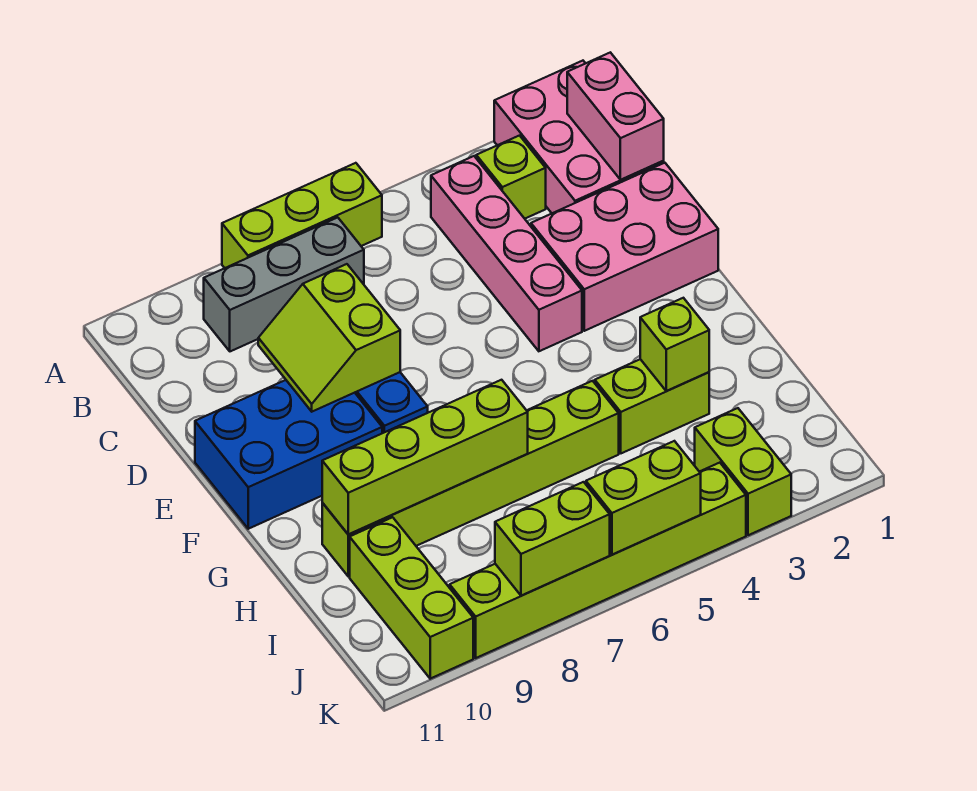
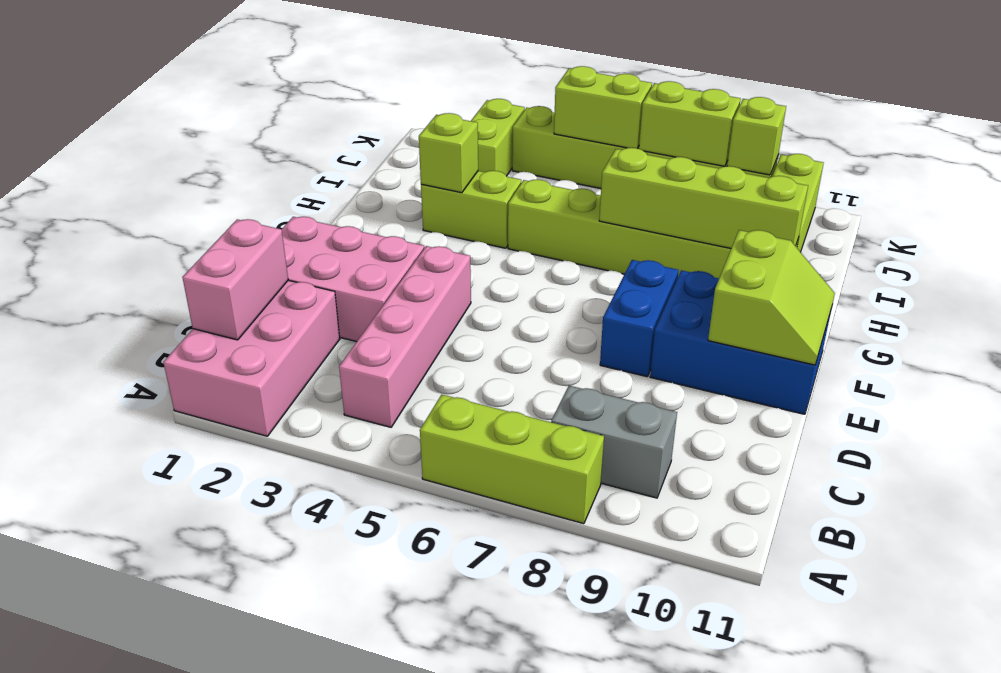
lime 1x1 brick [476,136,546,219] -> lime 1x1 brick moved to [727,97,786,175]
grey 1x3 brick [204,217,364,351] -> grey 1x2 brick [551,386,677,498]
lime 2x2 slope [258,264,400,412] -> lime 2x2 slope moved to [708,230,835,365]

